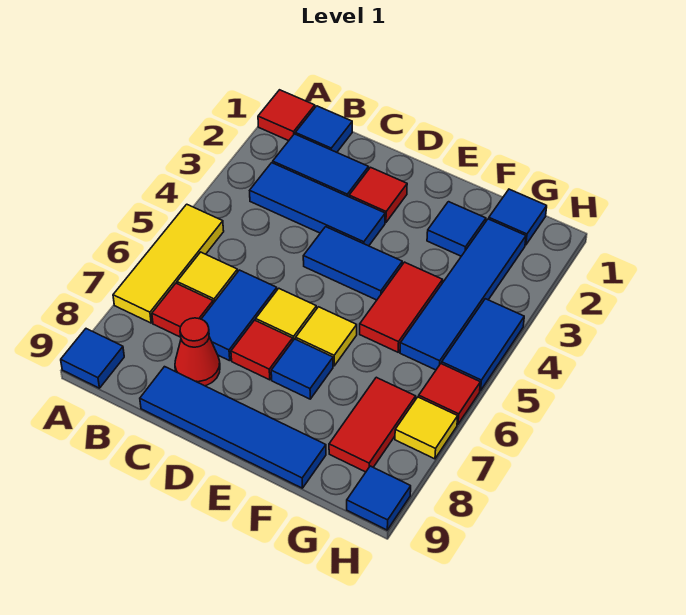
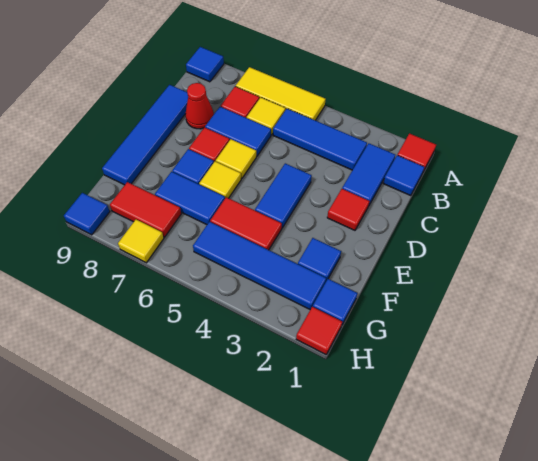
blue 1x3 tile [250,163,385,246] -> blue 1x3 tile turned to [273,109,367,170]
blue 1x2 tile [442,299,524,391] -> blue 1x2 tile moved to [155,172,225,225]
red 1x1 tile [419,364,480,424] -> red 1x1 tile moved to [296,307,342,354]

